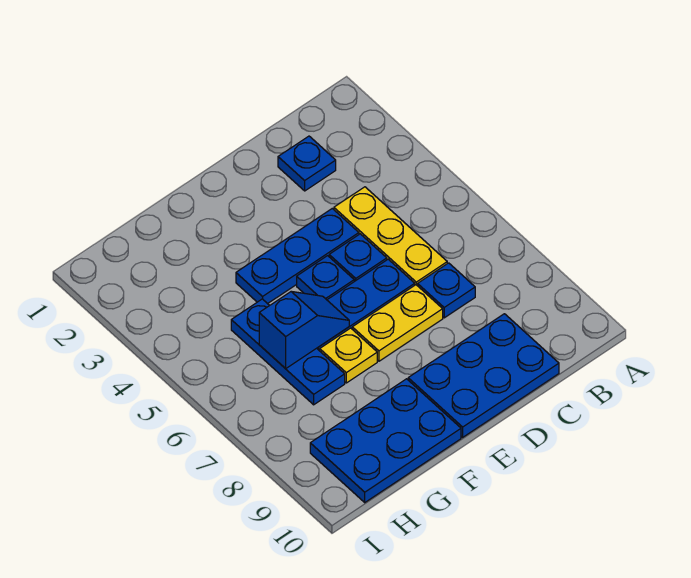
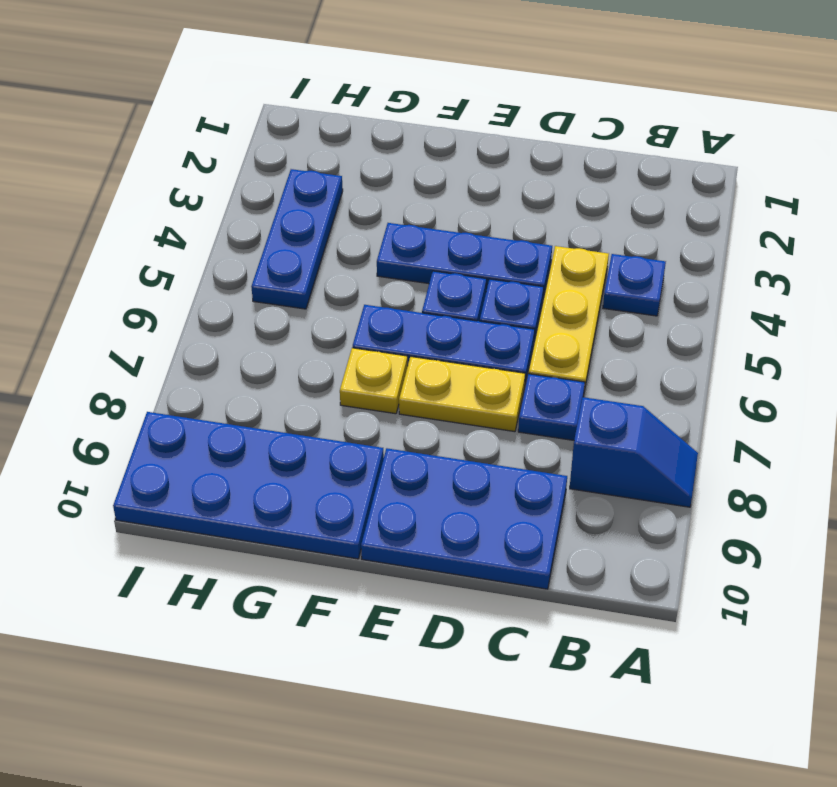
blue 1x1 plate [278,136,336,191] -> blue 1x1 plate moved to [603,254,666,316]
blue 1x2 slope [259,292,349,369] -> blue 1x2 slope moved to [570,397,698,507]
blue 2x3 plate [310,379,461,502] -> blue 2x4 plate [113,412,384,559]
blue 1x3 plate [231,299,345,405] -> blue 1x3 plate moved to [251,169,343,309]

